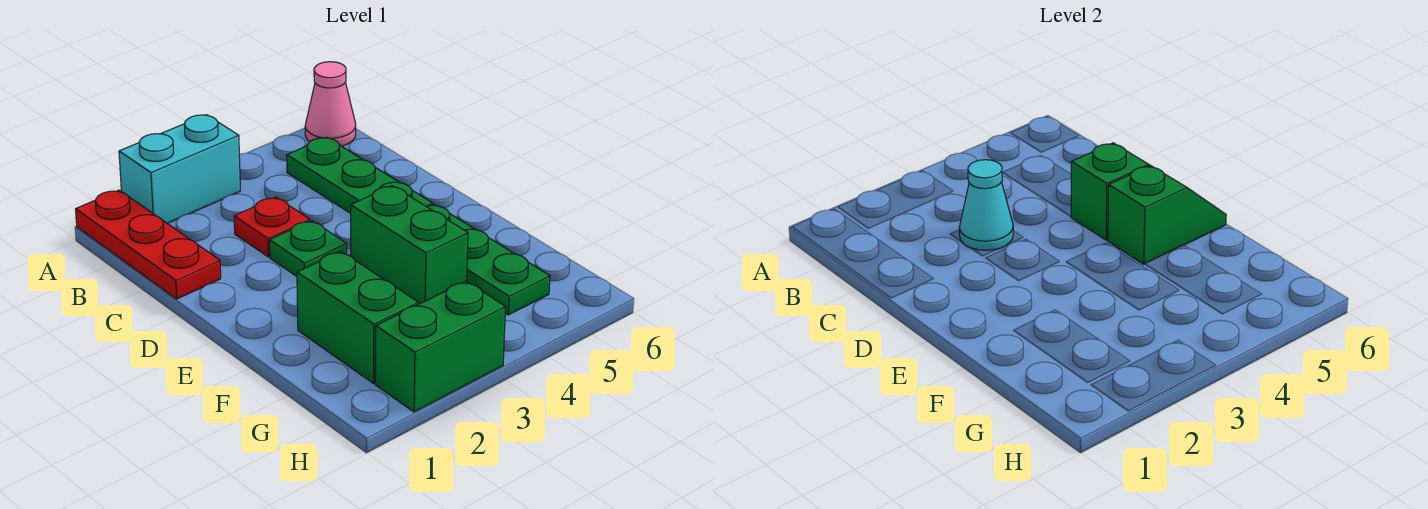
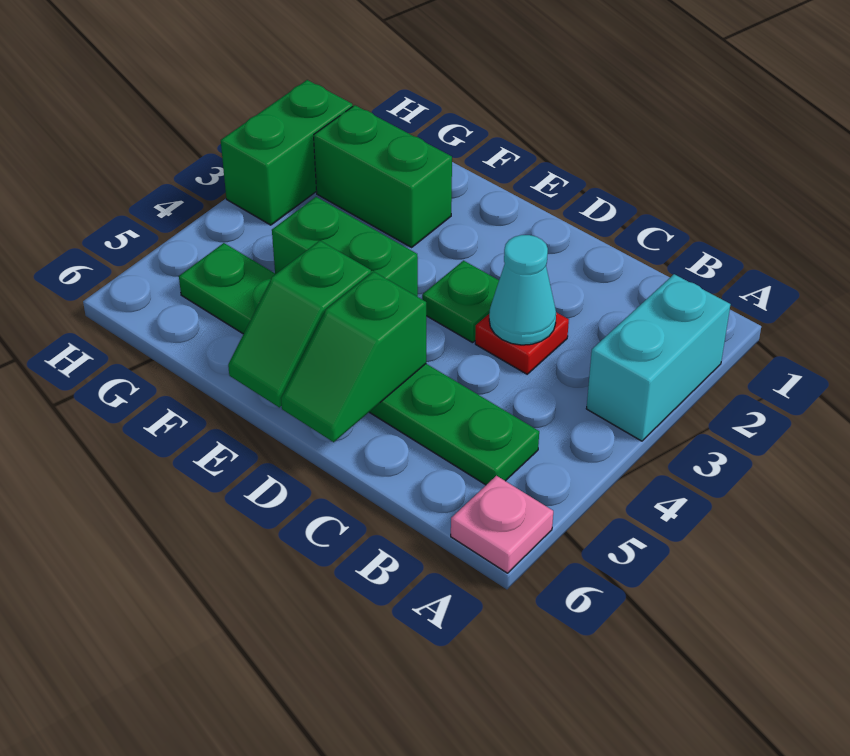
red 1x3 plate [76,190,221,299] -> none
pink 1x1 cone [305,62,356,146] -> pink 1x1 plate [451,476,553,573]

